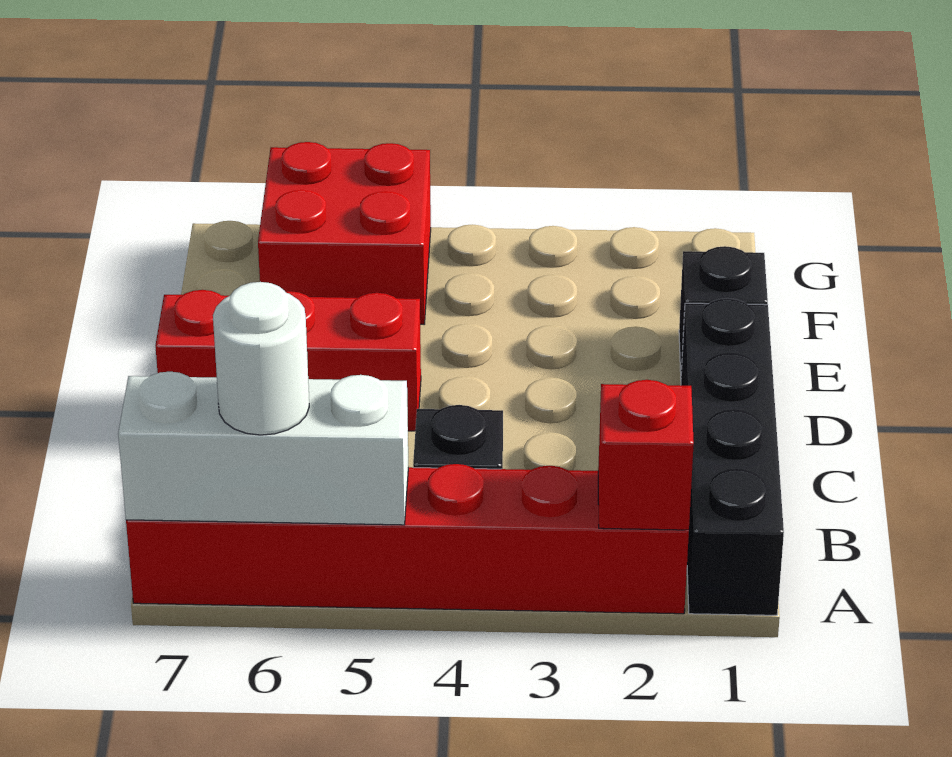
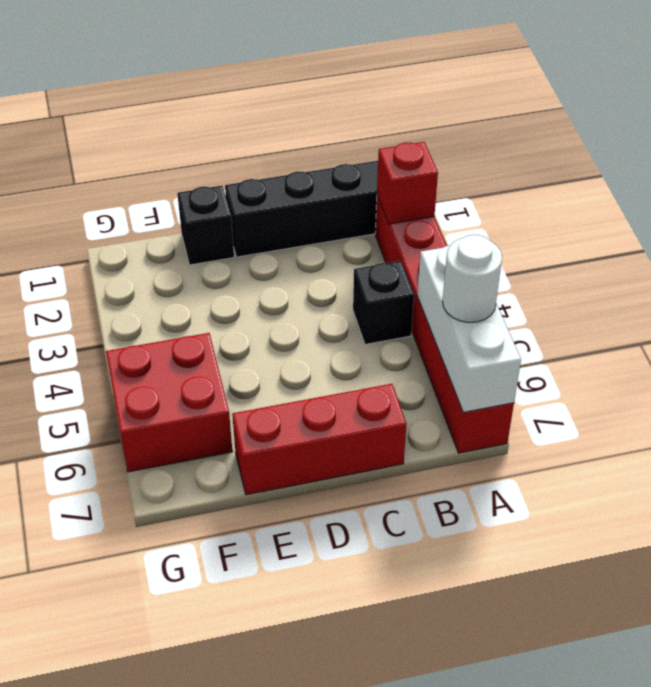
red 1x3 brick [155,290,421,431] -> red 1x3 brick turned to [232,384,406,495]

